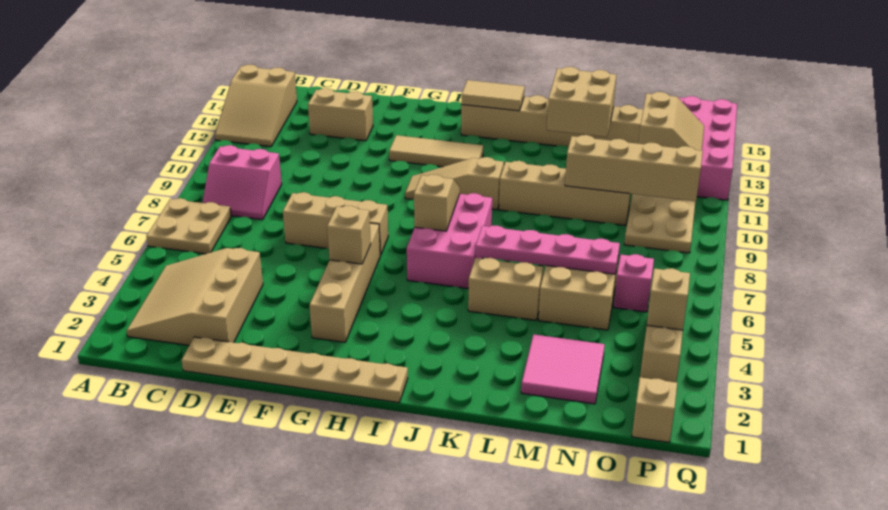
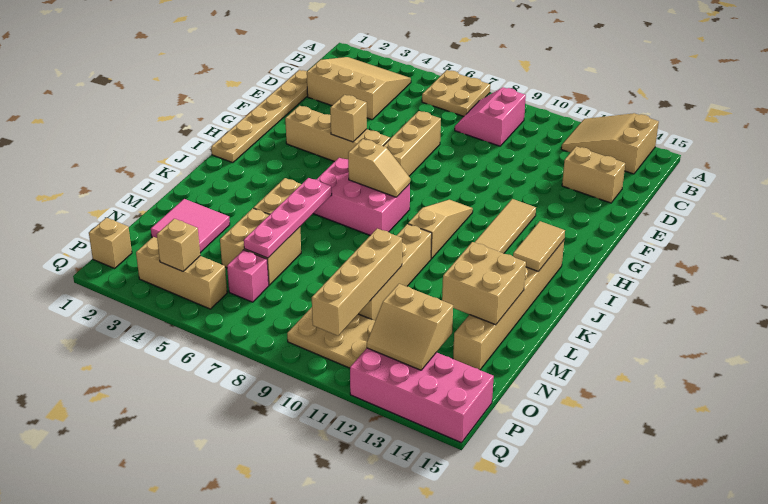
tan 1x2 brick [308,88,373,141] -> tan 1x2 brick turned to [562,146,625,203]

